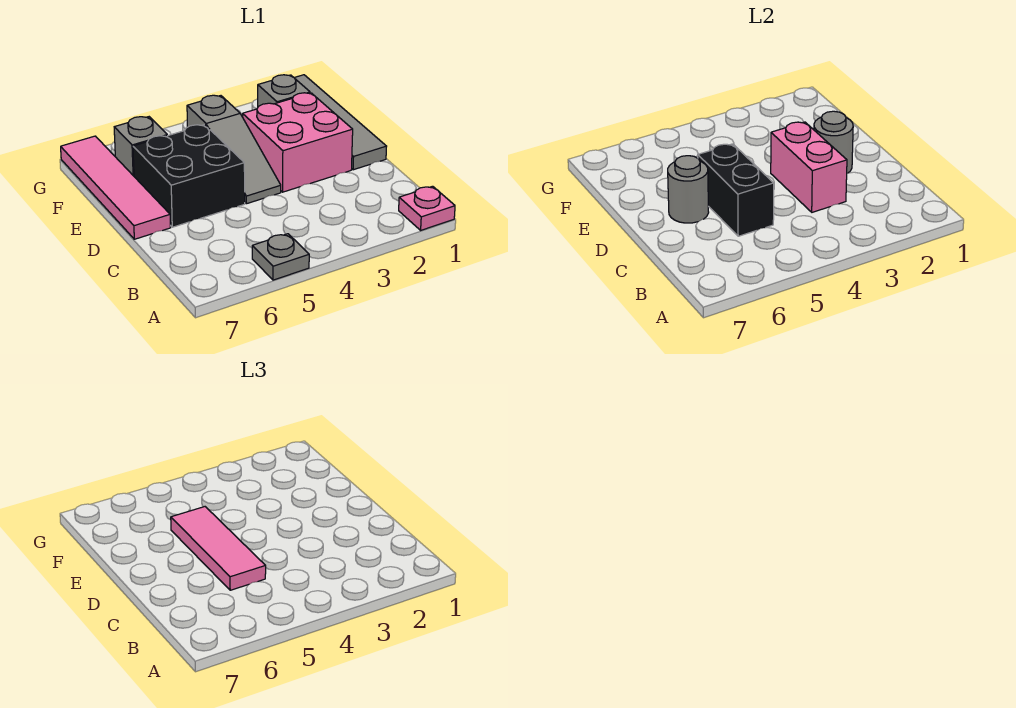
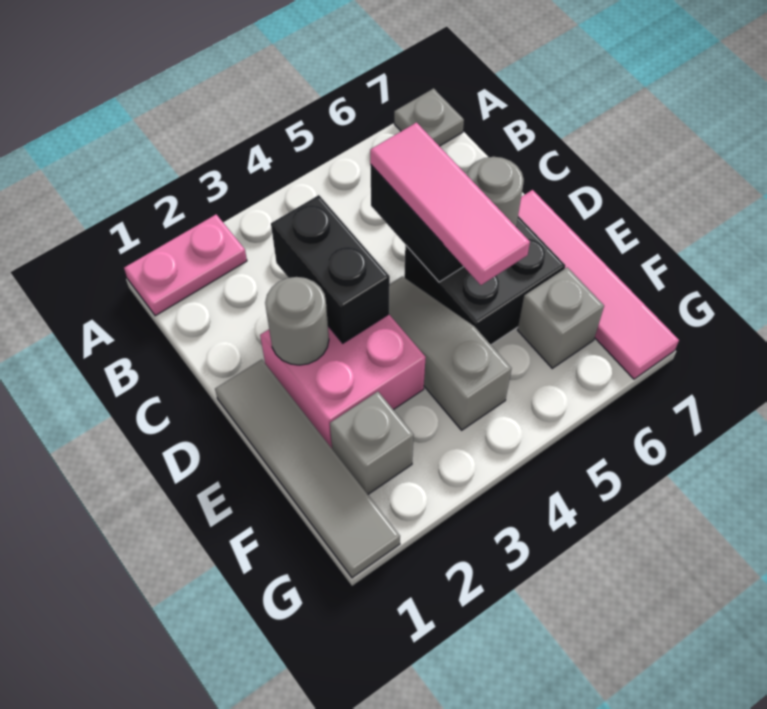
pink 1x1 plate [399,186,455,230] -> pink 1x2 plate [124,215,247,316]
grey 1x1 plate [252,234,309,280] -> grey 1x1 plate moved to [394,88,464,146]
pink 1x2 brick [771,122,847,212] -> black 1x2 brick [271,195,390,343]

